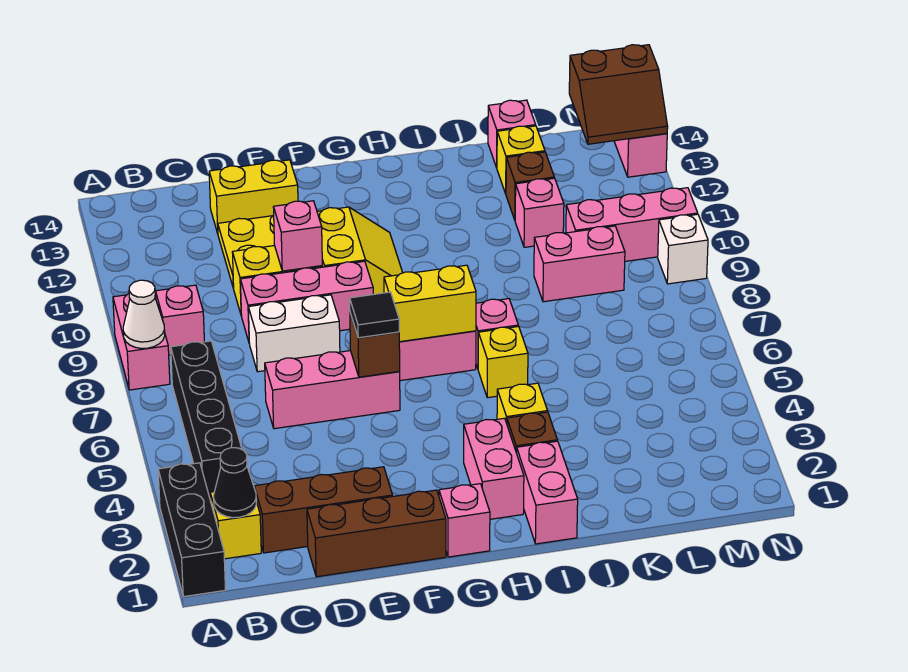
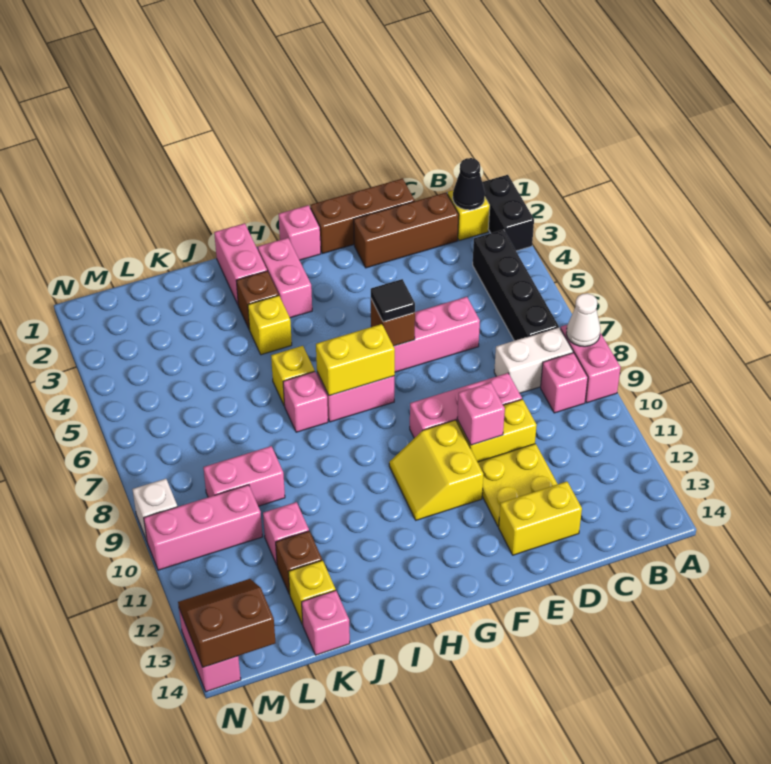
black 1x3 brick [158,463,226,597] -> black 1x2 brick [482,175,534,251]
white 1x2 brick [248,295,340,372] -> white 1x2 brick moved to [494,327,573,393]

